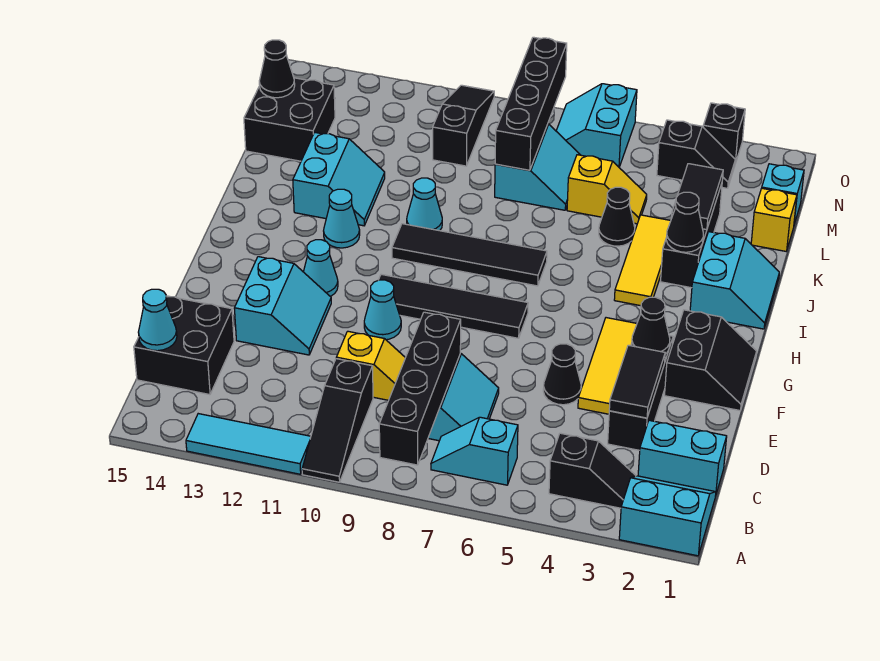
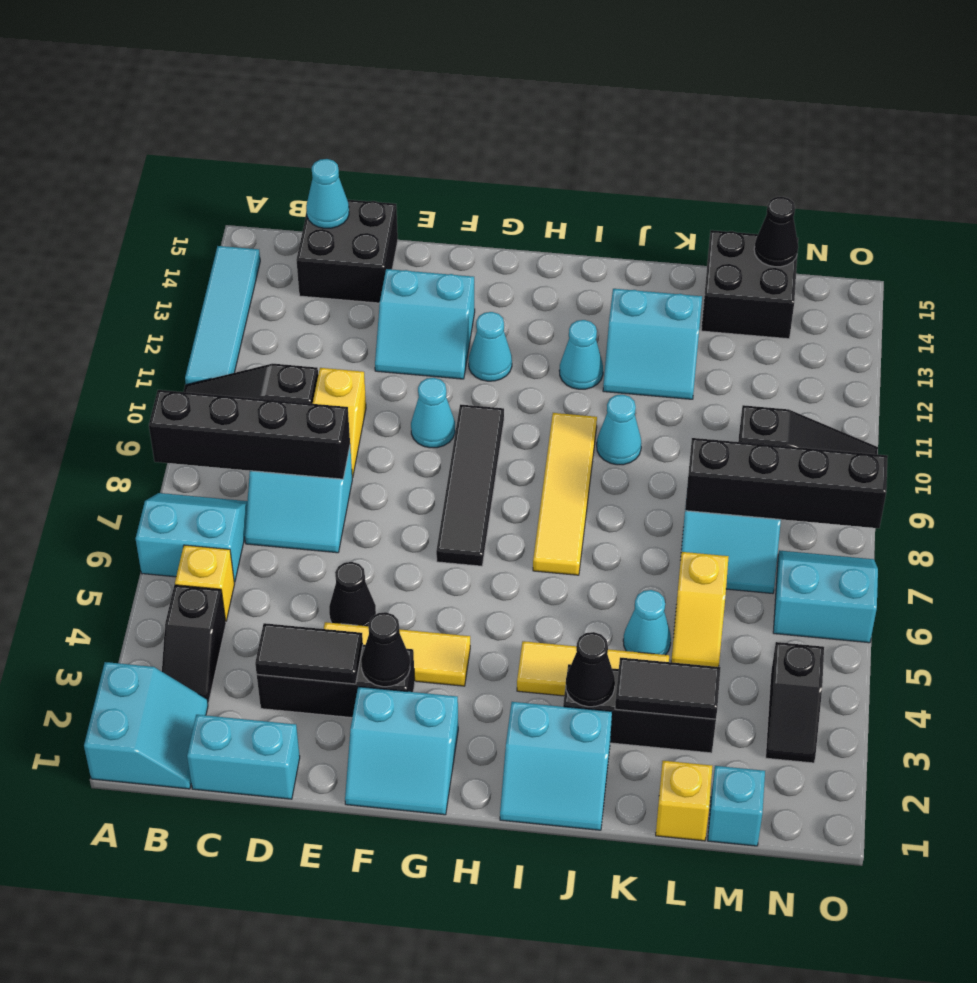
cyan 1x3 tile [186,414,311,474] -> cyan 1x4 tile [185,246,260,384]
none -> yellow 1x1 brick [175,545,234,621]
cyan 1x2 slope [431,417,518,485] -> cyan 2x2 slope [136,493,247,582]
cyan 1x2 brick [638,420,727,494] -> cyan 1x2 brick turned to [187,715,300,799]
black 2x2 slope [665,310,757,410] -> cyan 2x2 slope [345,687,458,815]
black 1x4 tile [392,224,547,286] -> yellow 1x4 tile [533,413,597,575]
black 1x1 cone [599,187,635,246] -> cyan 1x1 cone [623,590,671,655]
black 1x1 brick [703,103,745,163] -> none

